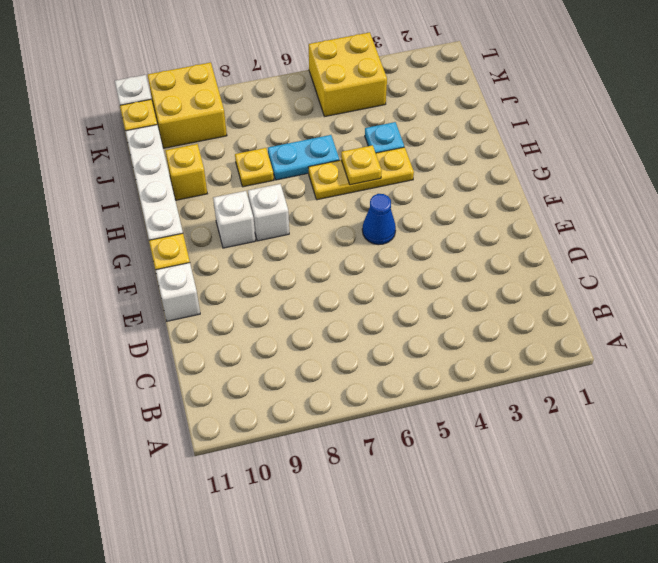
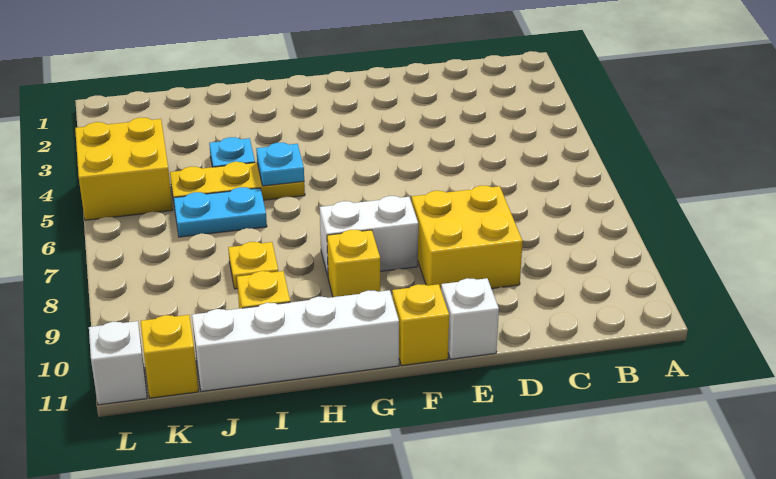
blue 1x1 cone [362,194,396,245] -> none
white 1x1 brick [248,184,289,241] -> white 1x2 brick [320,196,418,276]
white 1x1 brick [213,191,255,248] -> yellow 1x1 brick [327,230,380,297]
yellow 1x3 plate [308,147,414,200] -> yellow 1x3 plate turned to [170,162,305,201]
yellow 1x1 plate [341,145,382,185] -> cyan 1x1 plate [256,143,304,186]
cyan 1x2 plate [268,135,339,180] -> cyan 1x2 plate turned to [174,187,267,237]
yellow 2x2 brick [148,62,227,148] -> yellow 2x2 brick moved to [412,186,523,289]

